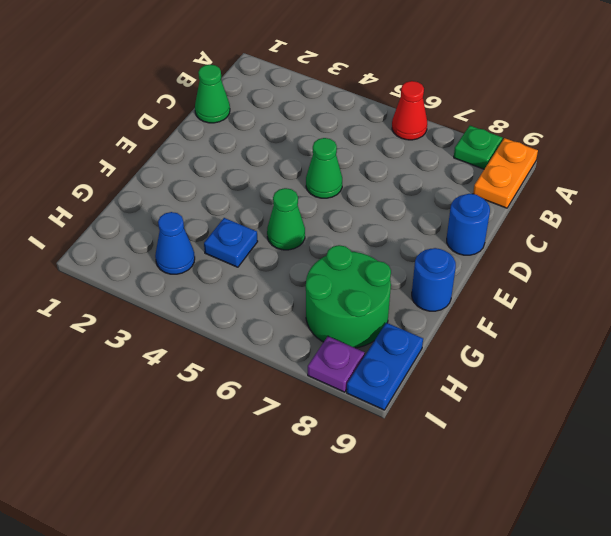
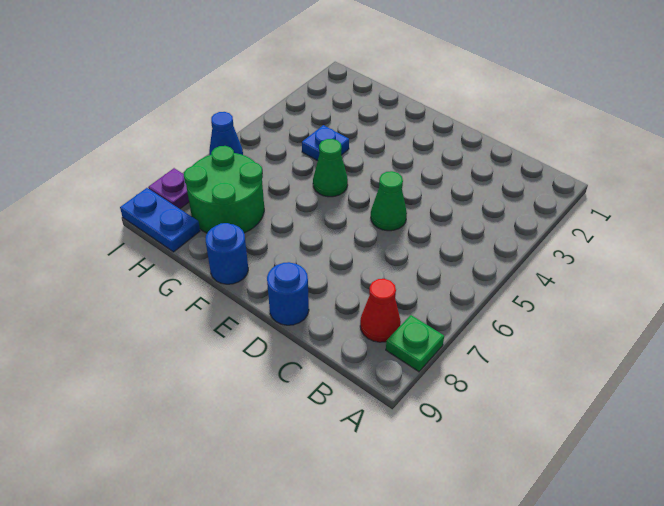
red 1x1 cone [392,81,427,140] -> red 1x1 cone moved to [360,279,401,342]
orange 1x2 plate [473,138,538,208] -> none
green 1x1 cone [195,65,230,123] -> none
blue 1x1 cone [155,212,195,274] -> blue 1x1 cone moved to [209,112,243,155]

